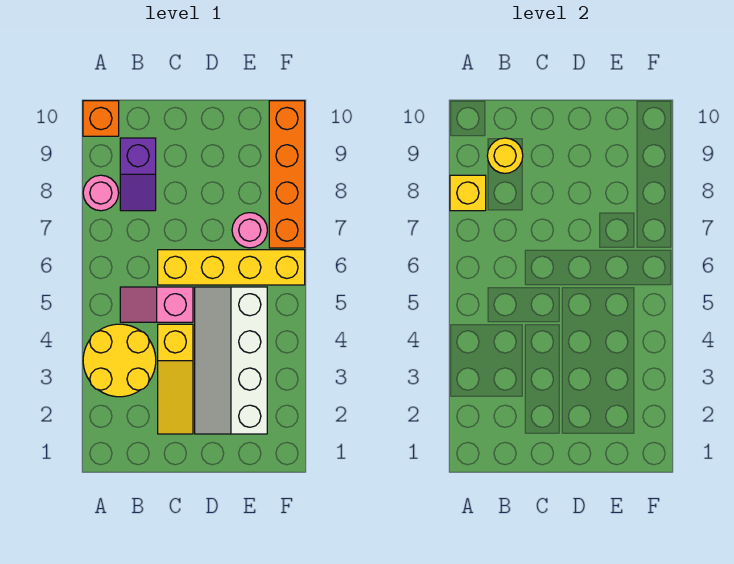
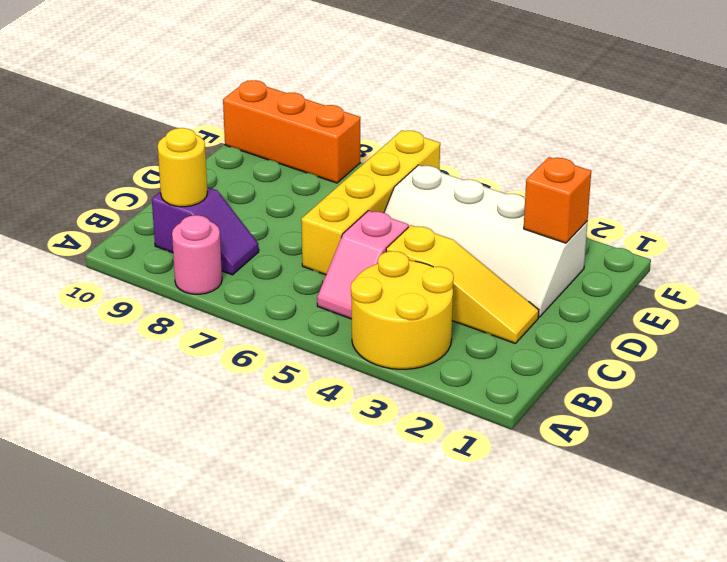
yellow 1x1 brick [450,175,486,211] -> none
orange 1x1 brick [83,101,119,136] -> orange 1x1 brick moved to [524,157,591,243]
pink 1x1 round brick [232,213,267,248] -> none
orange 1x4 brick [269,101,305,248] -> orange 1x3 brick [223,80,360,183]

